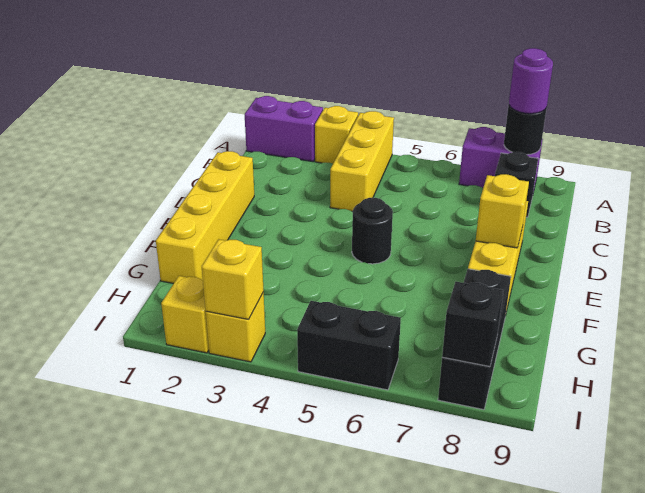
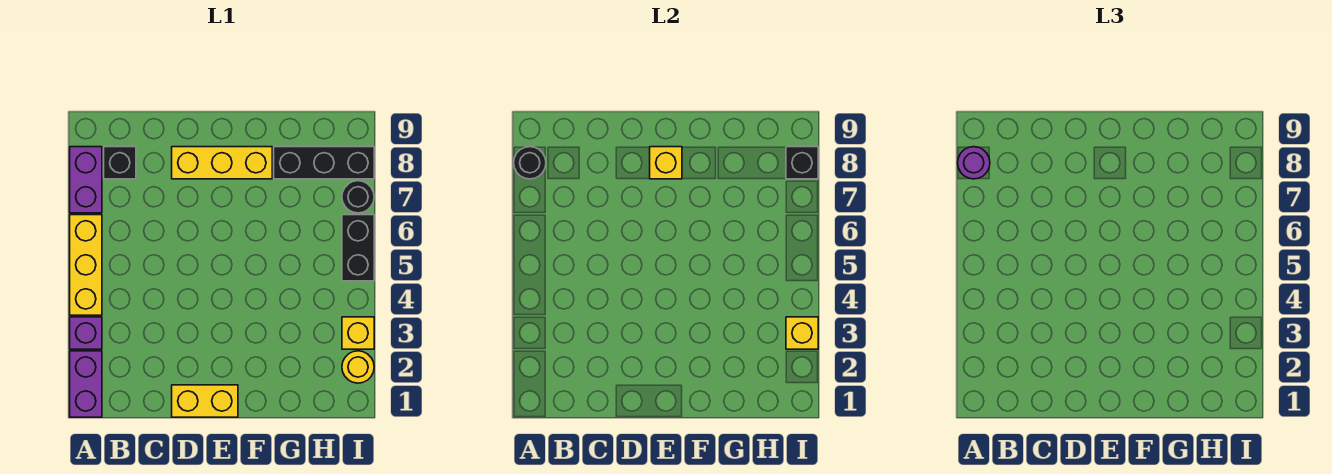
yellow 1x1 brick [315,106,358,164] -> purple 1x1 brick [70,317,102,349]
yellow 1x3 brick [330,111,394,211] -> yellow 1x3 brick turned to [70,215,102,315]
yellow 1x4 brick [156,151,254,284] -> yellow 1x2 brick [172,385,238,417]
black 1x1 round brick [352,198,393,264] -> black 1x1 round brick moved to [342,181,374,213]
yellow 1x1 brick [161,276,209,353] -> yellow 1x1 round brick [342,351,374,383]

